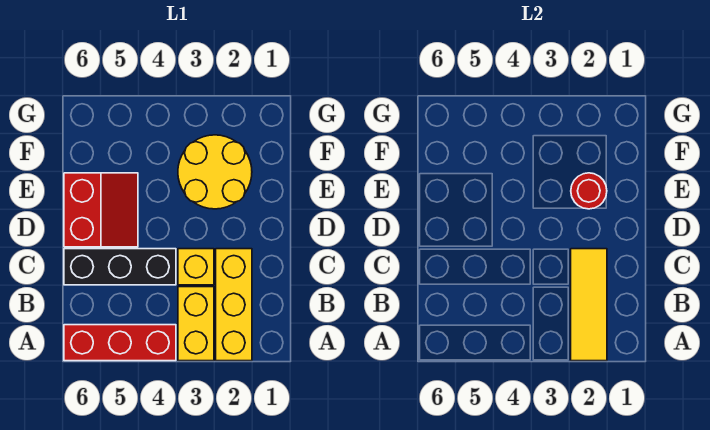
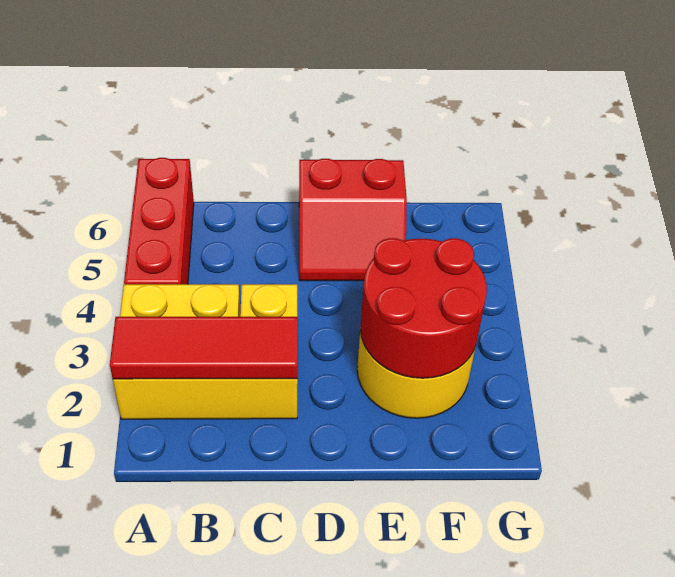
yellow 1x3 tile [571,249,607,361] -> red 1x3 tile [110,317,298,379]
black 1x3 brick [64,249,176,285] -> none
red 1x1 round brick [571,173,607,209] -> red 2x2 round brick [360,238,487,378]

